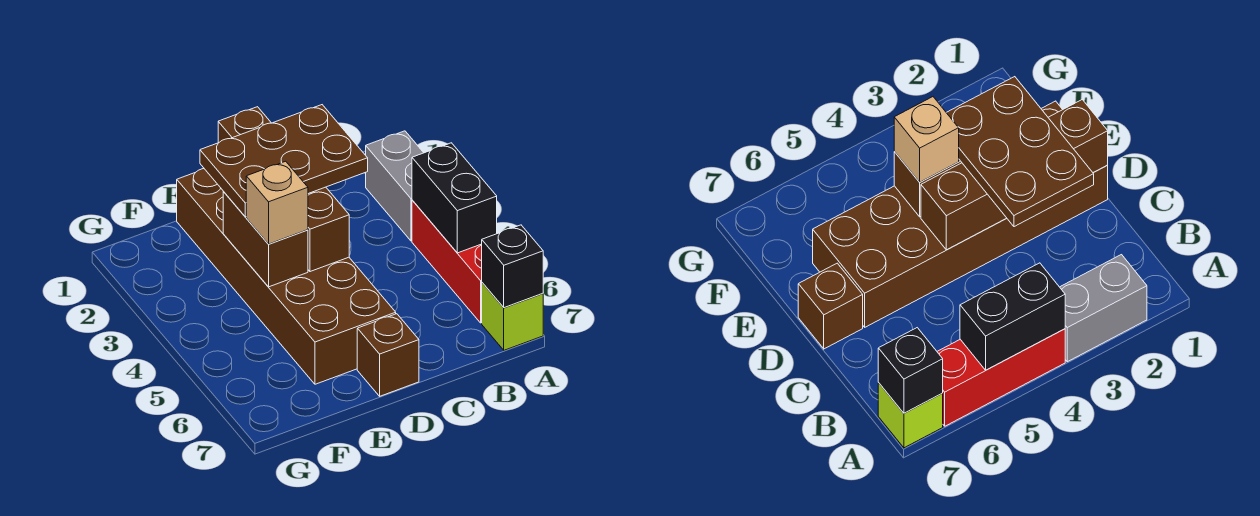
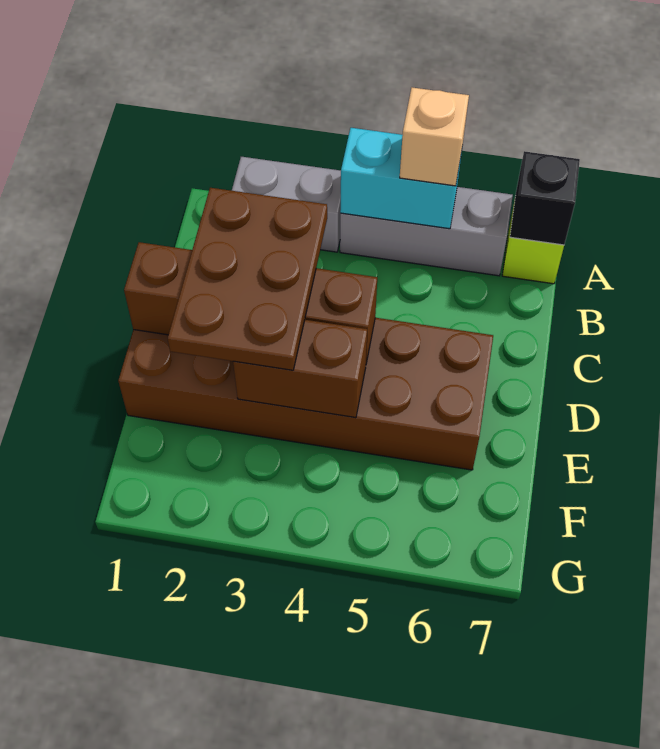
red 1x3 brick [412,200,482,323] -> grey 1x3 brick [340,187,513,276]
black 1x2 brick [412,143,497,253] -> cyan 1x2 brick [340,128,462,229]
brown 1x1 brick [357,314,419,396] -> none
tan 1x1 brick [246,161,308,244] -> tan 1x1 brick moved to [400,87,469,186]

